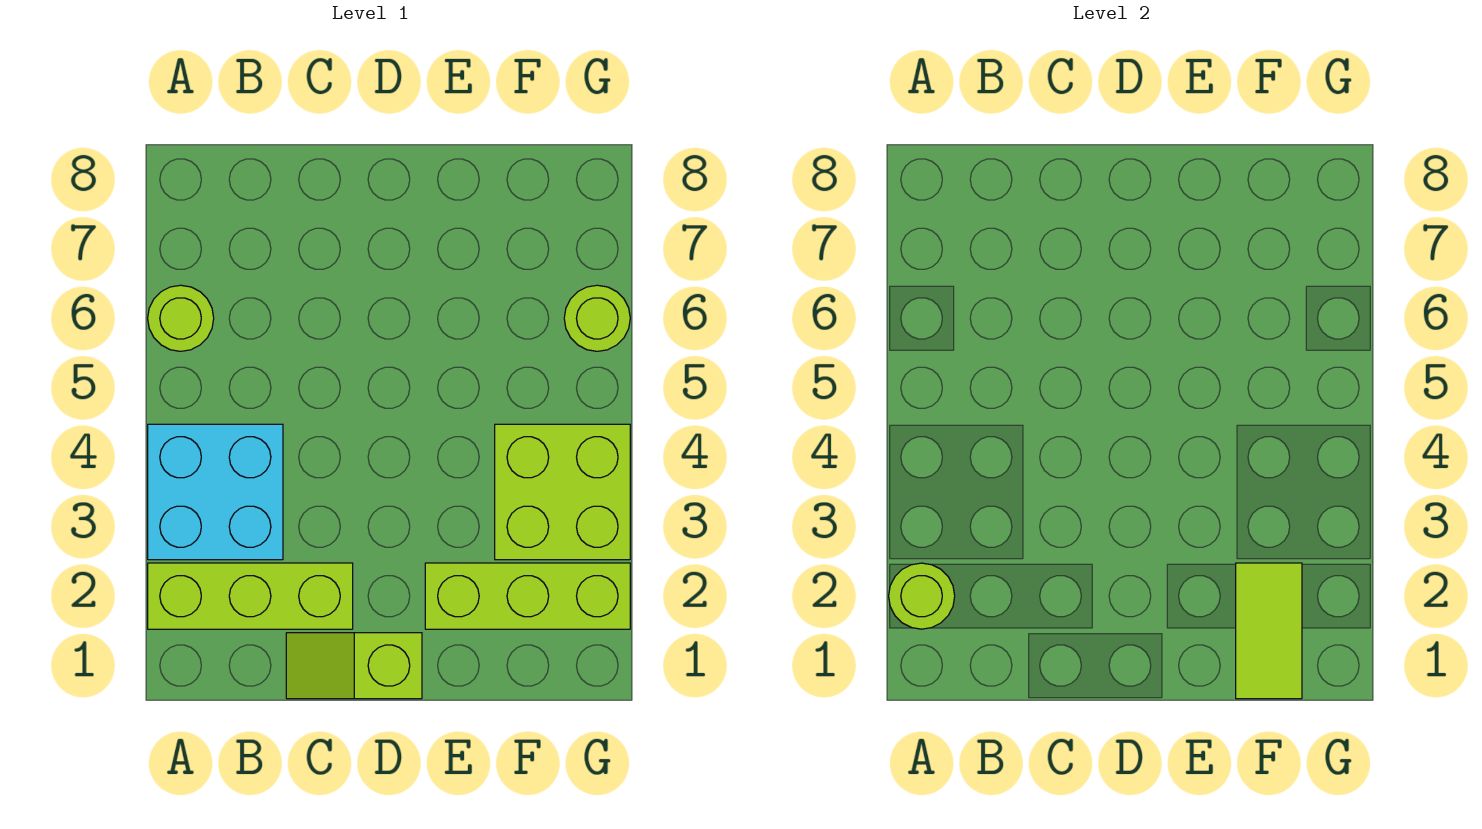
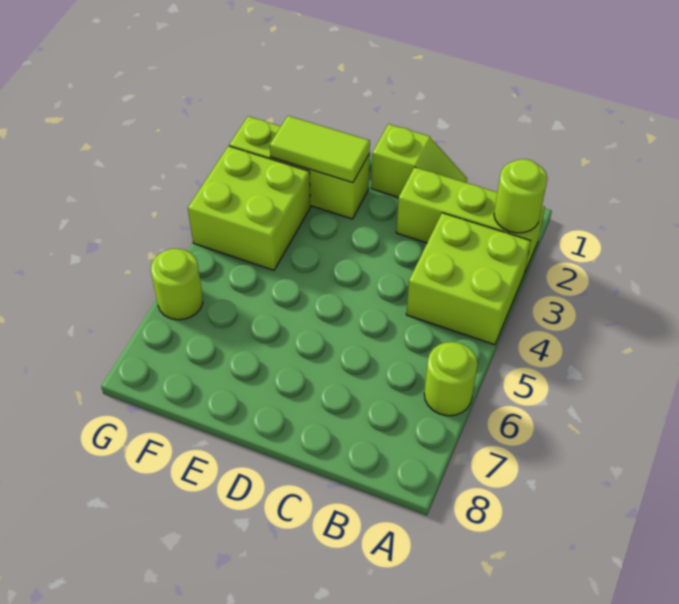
cyan 2x2 brick [148,424,283,560] -> lime 2x2 brick [406,213,531,345]
lime 1x2 tile [1236,563,1302,699] -> lime 1x2 tile turned to [270,116,370,183]

